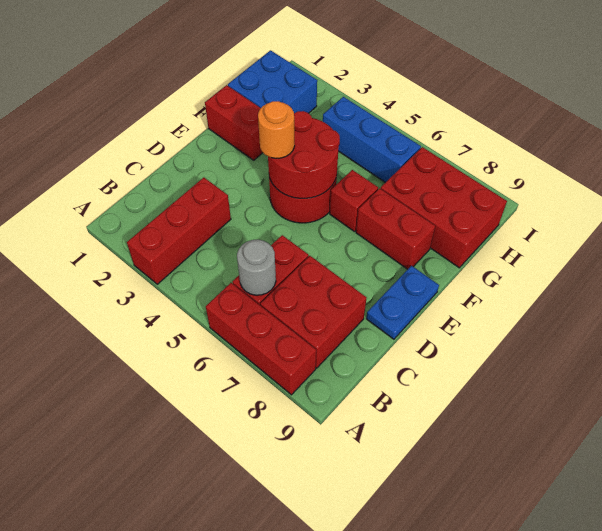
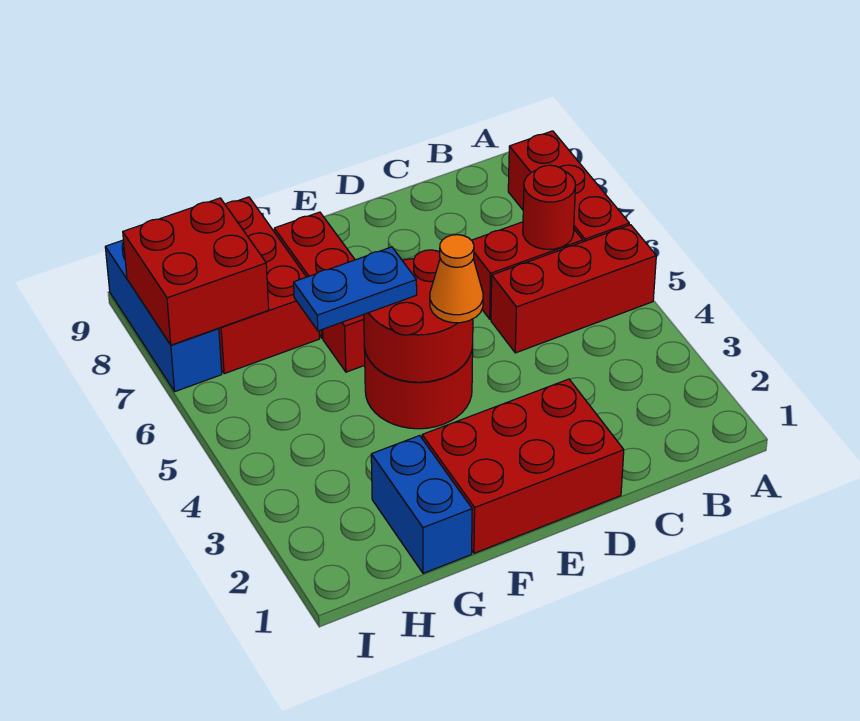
red 1x3 brick [127,177,231,284] -> red 1x3 brick moved to [491,225,656,353]
grey 1x1 round brick [237,240,276,295] -> red 1x1 round brick [523,165,575,249]
red 2x2 brick [260,256,366,368] -> red 2x2 brick moved to [123,198,269,345]
blue 1x2 plate [366,266,439,339] -> blue 1x2 plate moved to [294,247,417,331]
orange 1x1 round brick [258,101,295,158] -> orange 1x1 cone [430,235,483,323]
red 1x2 brick [205,85,263,160] -> red 2x3 brick [422,379,624,553]
blue 2x2 brick [228,50,317,113] -> blue 1x2 brick [371,436,472,573]
blue 1x3 brick [323,97,421,183] -> blue 1x3 brick moved to [105,240,222,391]

